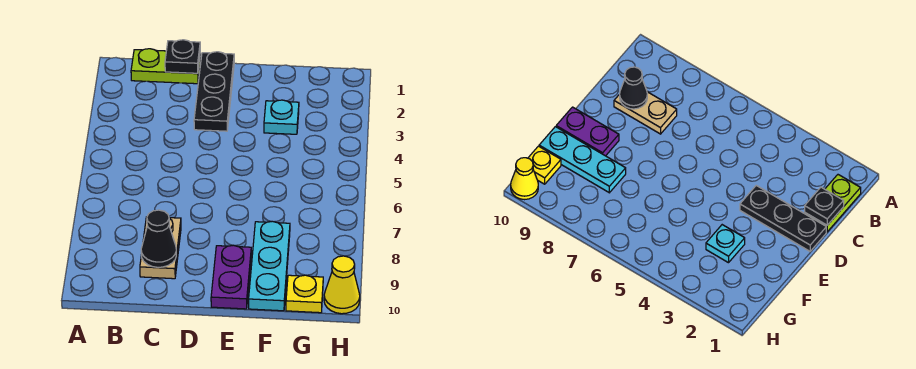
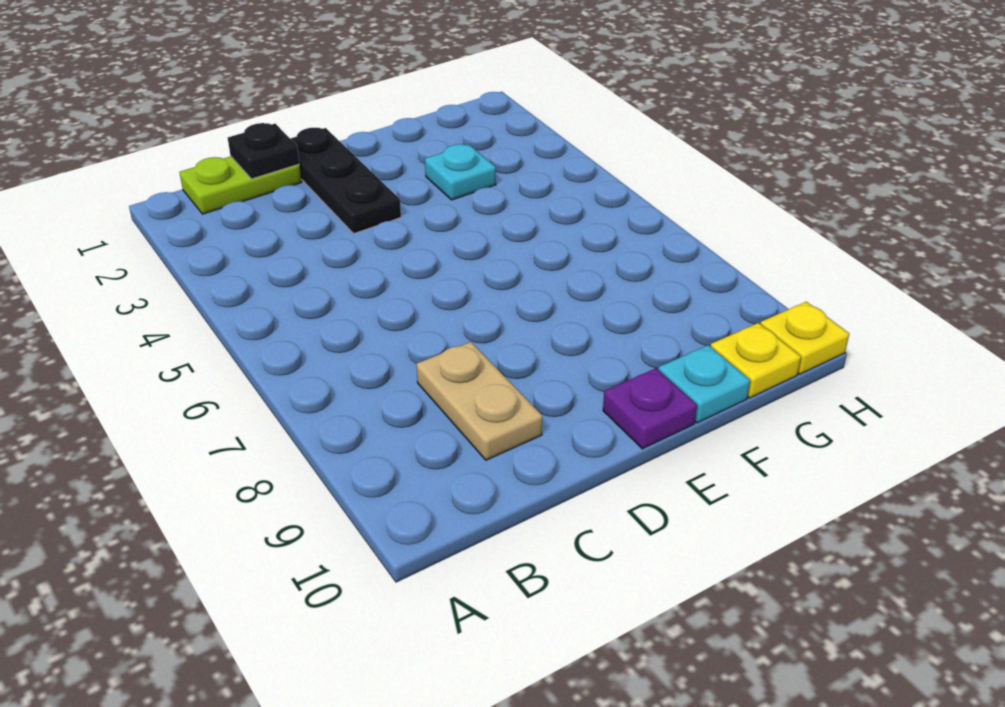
black 1x1 cone [141,210,176,267] -> none
purple 1x2 plate [211,245,251,309] -> purple 1x1 plate [603,368,697,449]
cyan 1x3 plate [249,221,290,311] -> cyan 1x1 plate [658,345,750,423]
yellow 1x1 cone [324,256,360,314] -> yellow 1x1 plate [761,302,849,374]

